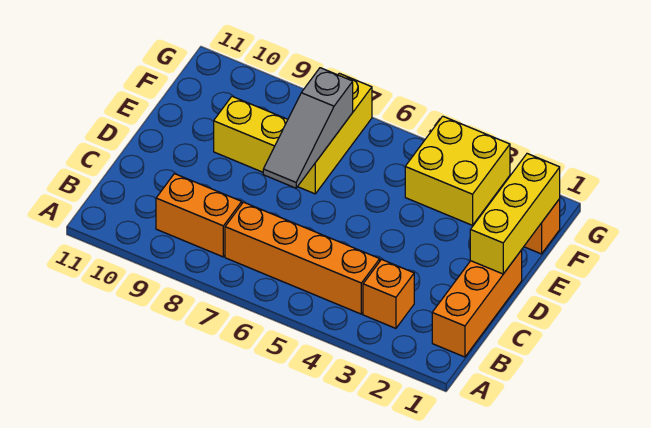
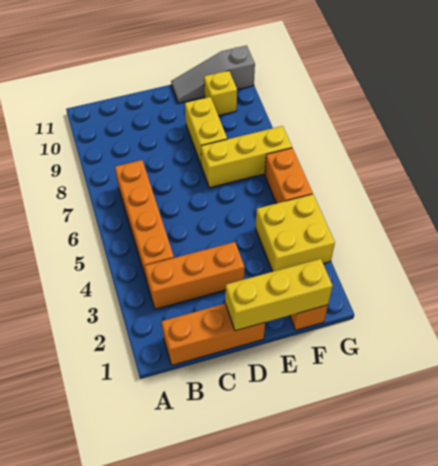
orange 1x1 brick [363,259,414,328] -> orange 1x3 brick [145,242,245,309]
orange 1x2 brick [156,174,242,257] -> orange 1x2 brick moved to [265,148,313,204]
grey 1x3 slope [263,68,353,188] -> grey 1x3 slope moved to [171,45,255,103]
none -> yellow 1x1 brick [204,71,237,116]

